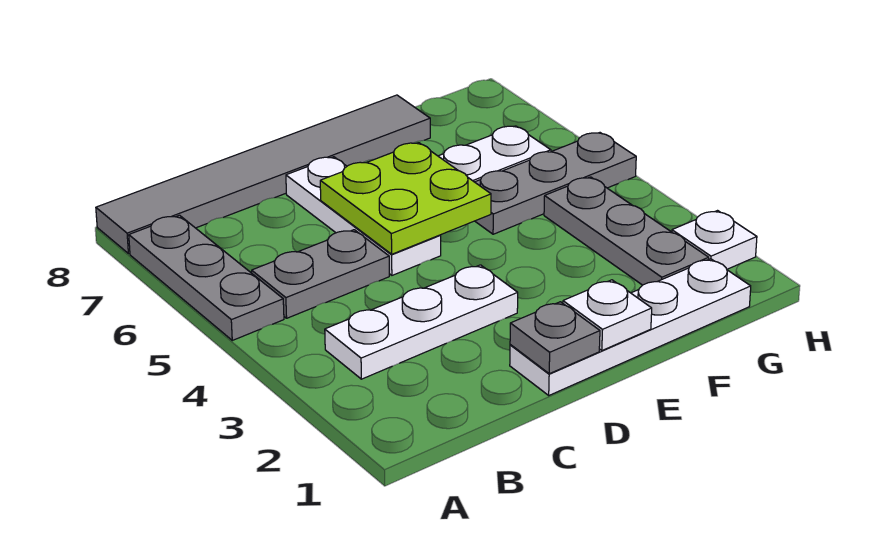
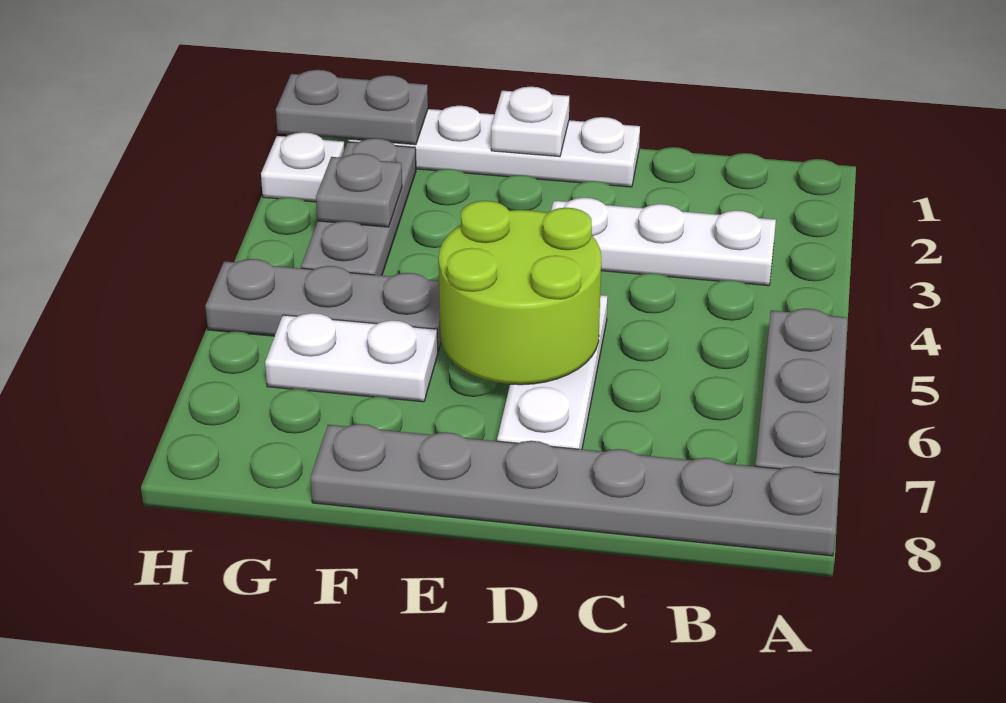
grey 1x6 tile [96,95,430,254] -> grey 1x6 plate [311,424,839,556]
grey 1x2 plate [252,230,389,318] -> grey 1x2 plate moved to [276,70,428,145]
grey 1x1 plate [510,302,600,374] -> grey 1x1 plate moved to [316,153,402,227]
lime 2x2 plate [320,143,491,254] -> lime 2x2 round brick [439,201,601,385]

